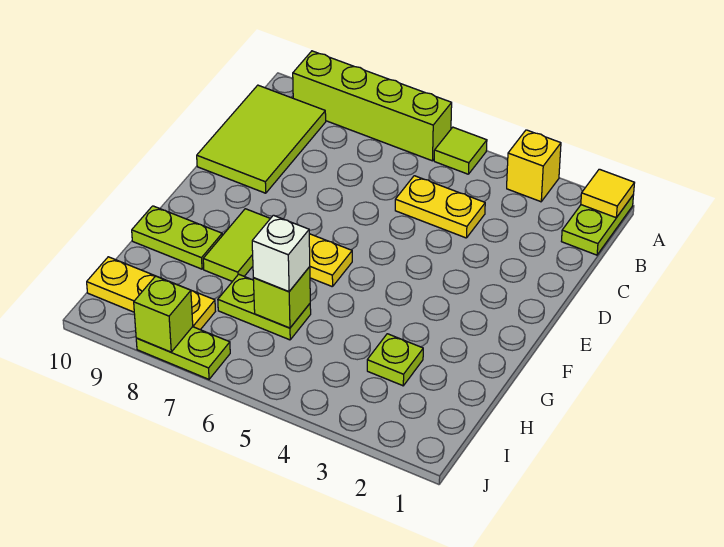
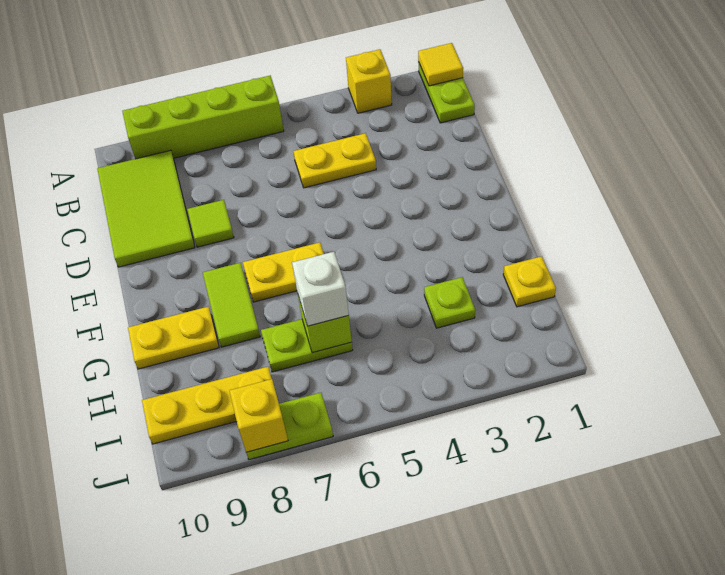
lime 1x1 tile [434,127,487,174] -> lime 1x1 tile moved to [187,200,234,247]
lime 1x2 plate [132,206,222,269] -> yellow 1x2 plate [128,307,219,369]
none -> yellow 1x1 plate [503,256,556,307]
lime 1x1 brick [134,276,193,352] -> yellow 1x1 brick [230,379,288,452]

